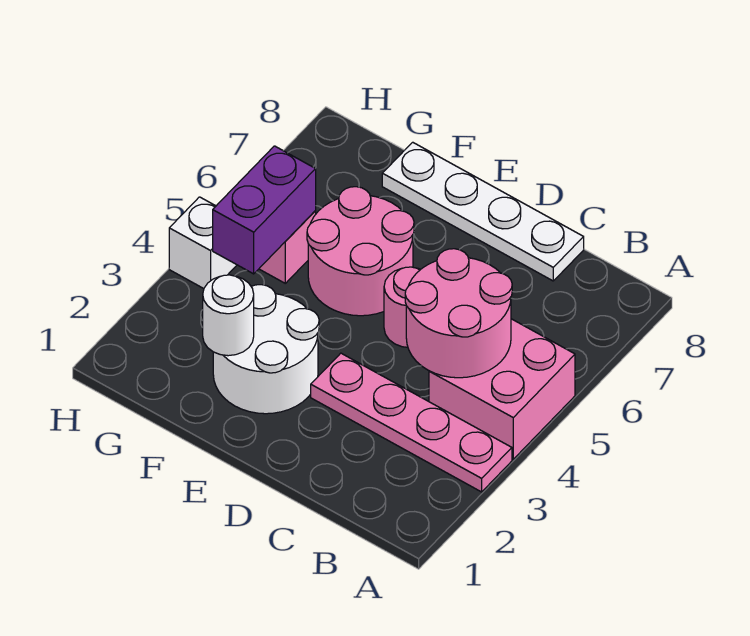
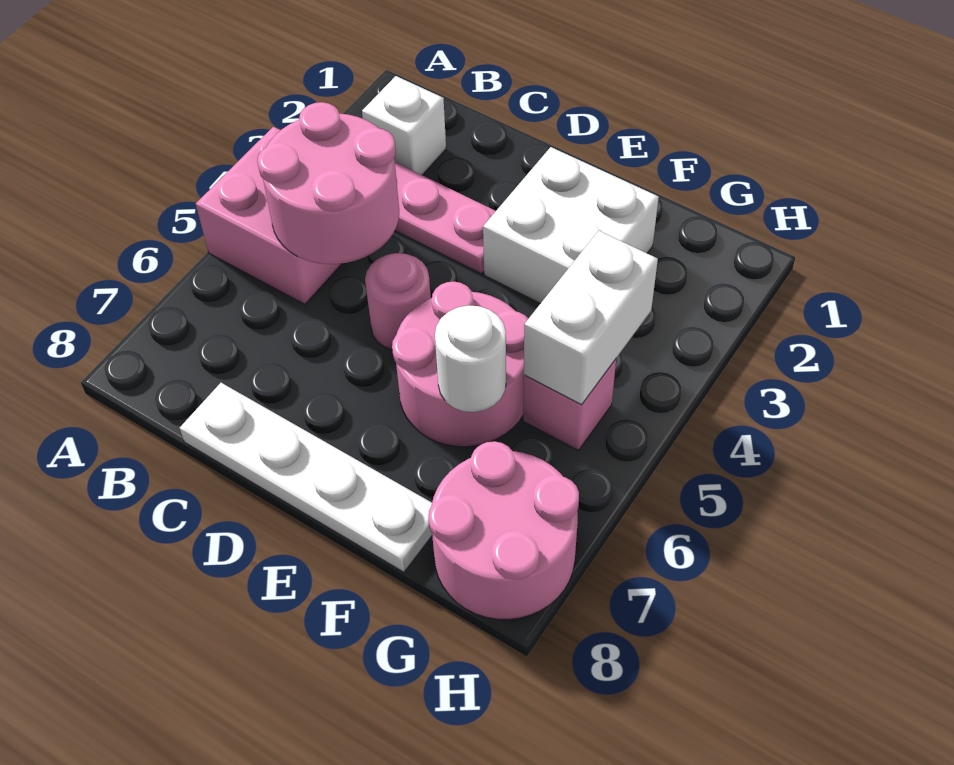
white 2x2 round brick [213,285,319,414] -> white 2x2 brick [483,147,659,304]
white 1x1 round brick [203,275,254,356] -> white 1x1 round brick moved to [435,305,506,412]
purple 1x2 brick [213,146,316,274] -> white 1x2 brick [524,231,658,405]
none -> pink 2x2 round brick [429,441,579,619]
white 1x1 brick [169,197,237,289] -> white 1x1 brick moved to [362,76,446,175]

